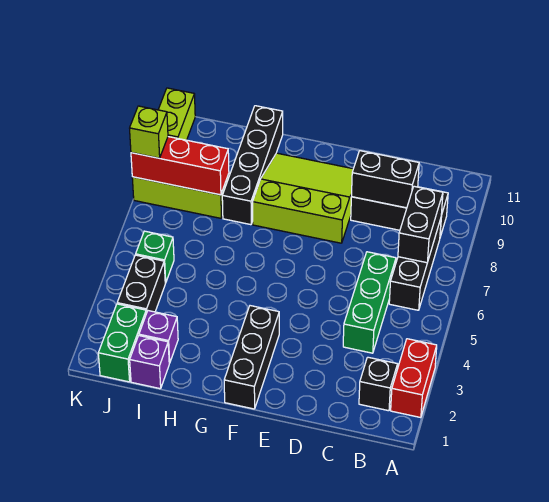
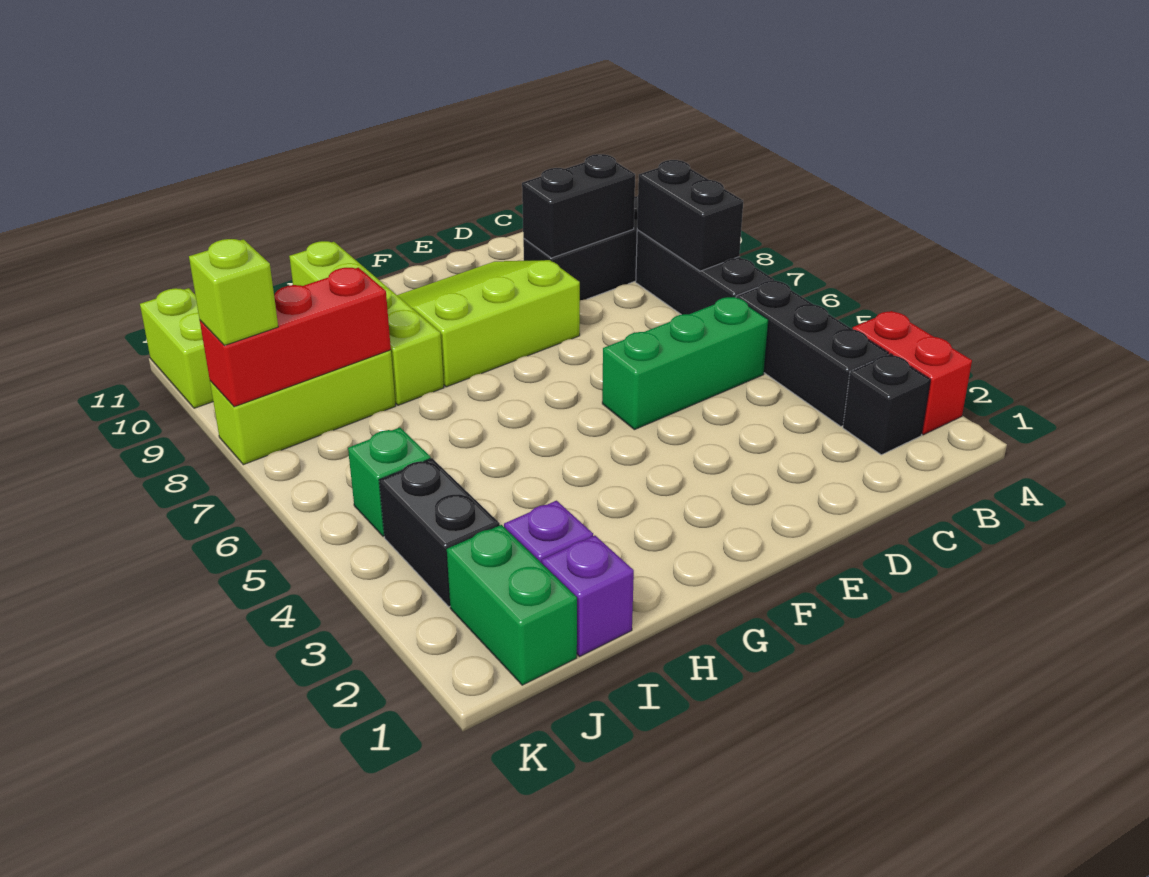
green 1x3 brick [343,252,396,353] -> green 1x3 brick turned to [602,297,768,430]
black 1x3 brick [224,306,279,409] -> black 1x3 brick moved to [736,281,888,426]
black 1x4 brick [222,106,283,225] -> lime 1x4 brick [289,241,444,405]

